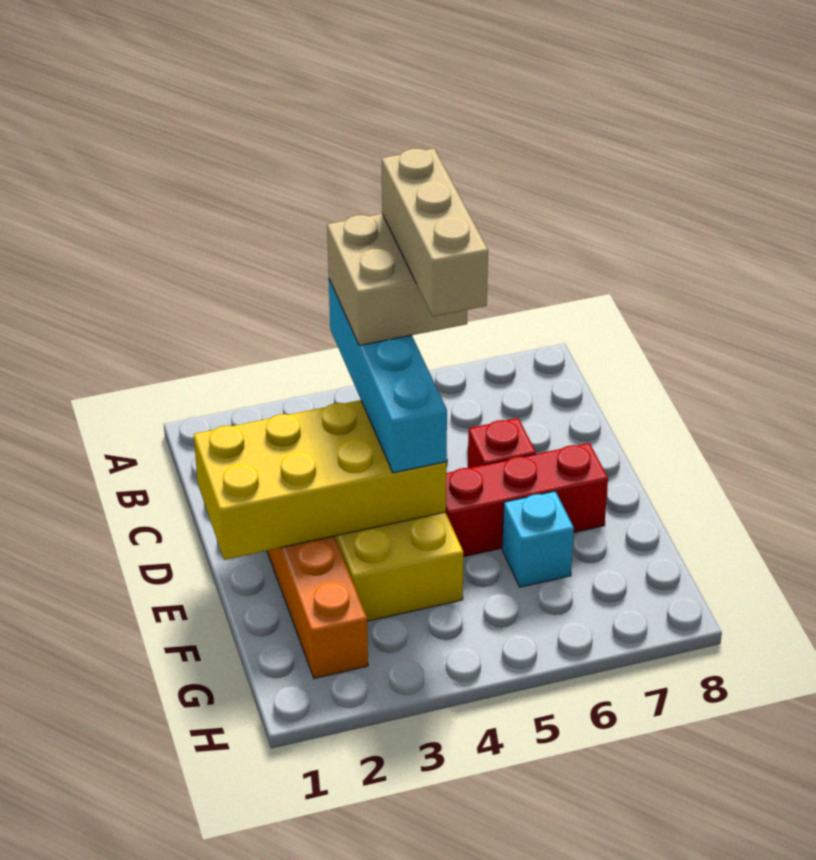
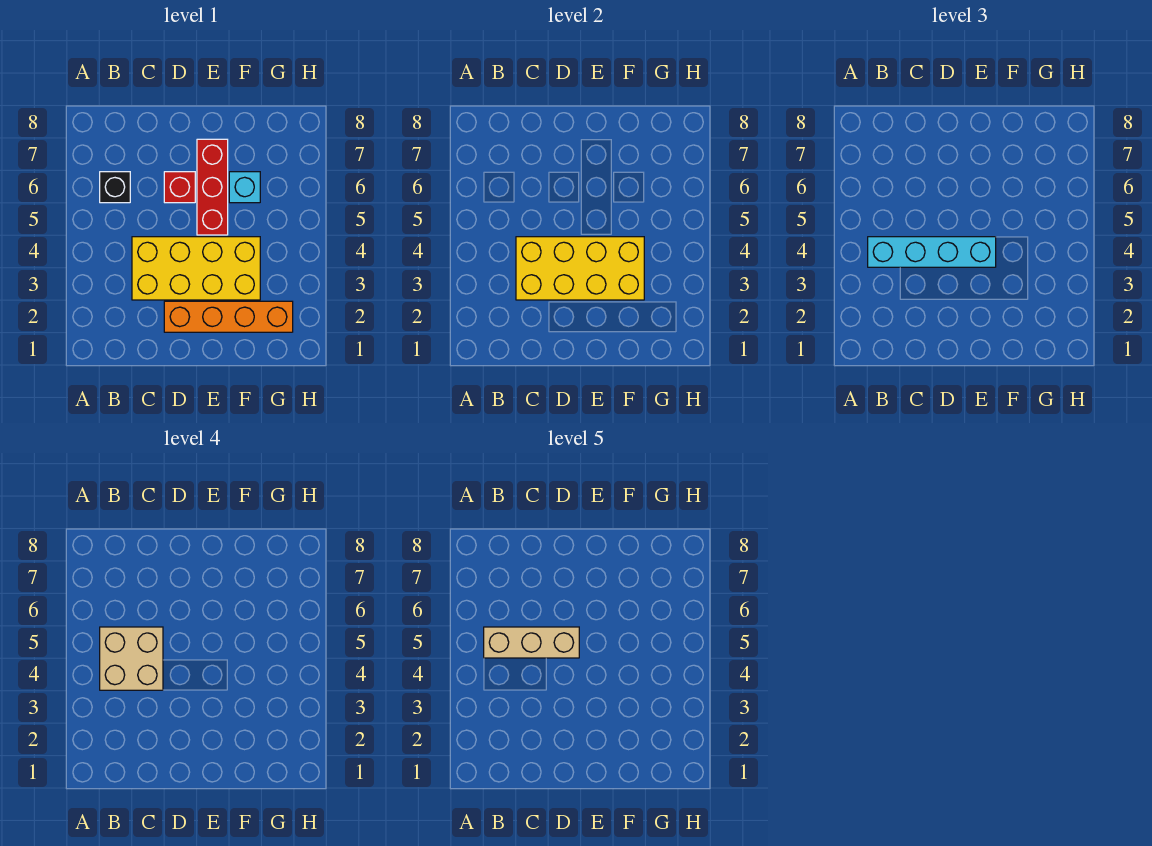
none -> black 1x1 brick [100,172,130,203]
yellow 2x4 brick [194,400,446,560] -> yellow 2x4 brick turned to [516,237,644,300]

